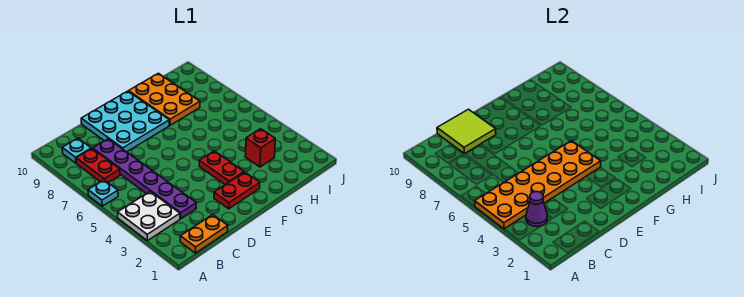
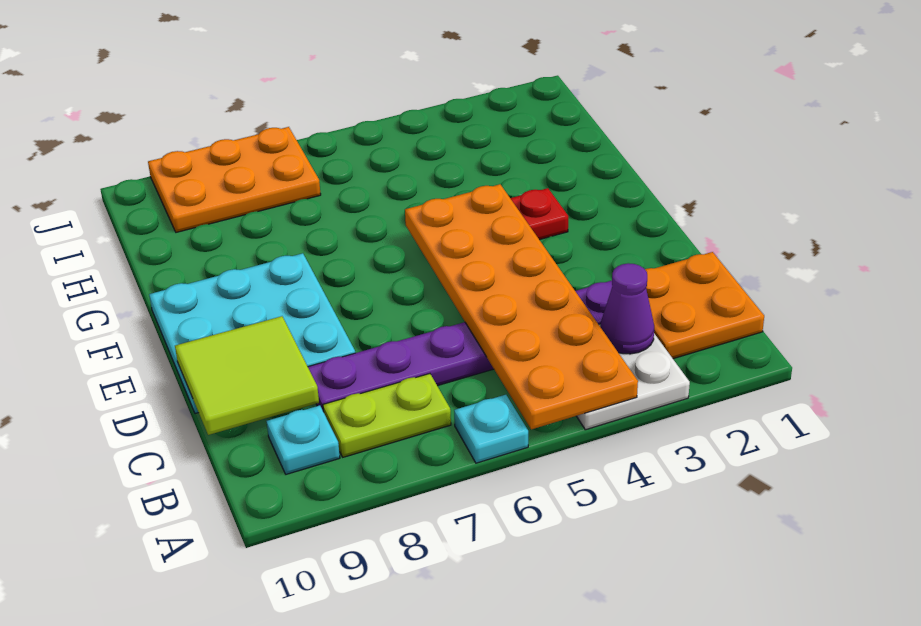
orange 1x2 plate [180,215,228,253] -> orange 2x2 plate [645,252,764,359]
red 1x2 plate [76,149,120,183] -> lime 1x2 plate [323,374,451,457]
red 1x2 plate [214,172,260,209] -> none
orange 2x3 plate [129,73,200,125] -> orange 2x3 plate moved to [148,127,321,232]
red 1x1 brick [245,129,275,167] -> none

